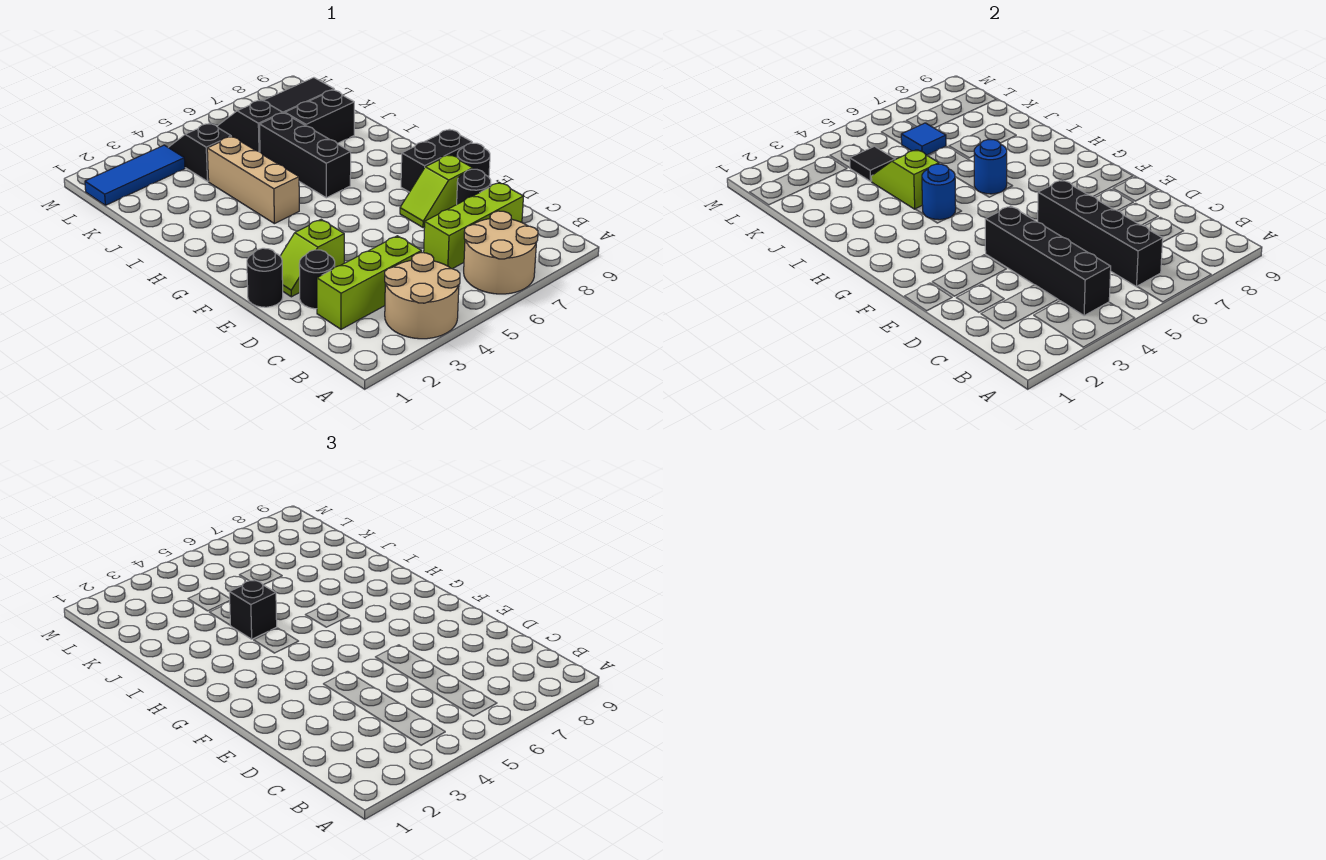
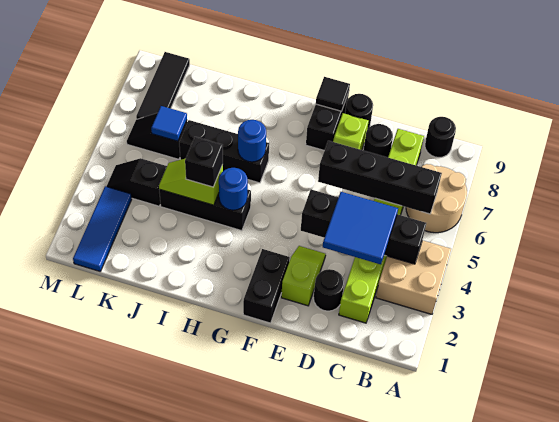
tan 2x2 round brick [385,253,460,339] -> tan 2x2 brick [376,240,451,314]
none -> blue 2x2 tile [323,192,398,264]
black 1x1 round brick [247,248,283,307] -> black 1x1 round brick moved to [425,117,456,157]
lime 1x2 slope [280,220,344,297] -> lime 1x2 slope turned to [281,246,326,306]
tan 1x3 brick [207,137,299,224] -> black 1x3 brick [159,189,251,231]
black 1x2 brick [285,90,354,144] -> black 1x2 brick moved to [243,249,290,323]
black 1x1 tile [850,146,895,181] -> black 1x1 tile moved to [316,77,350,111]

